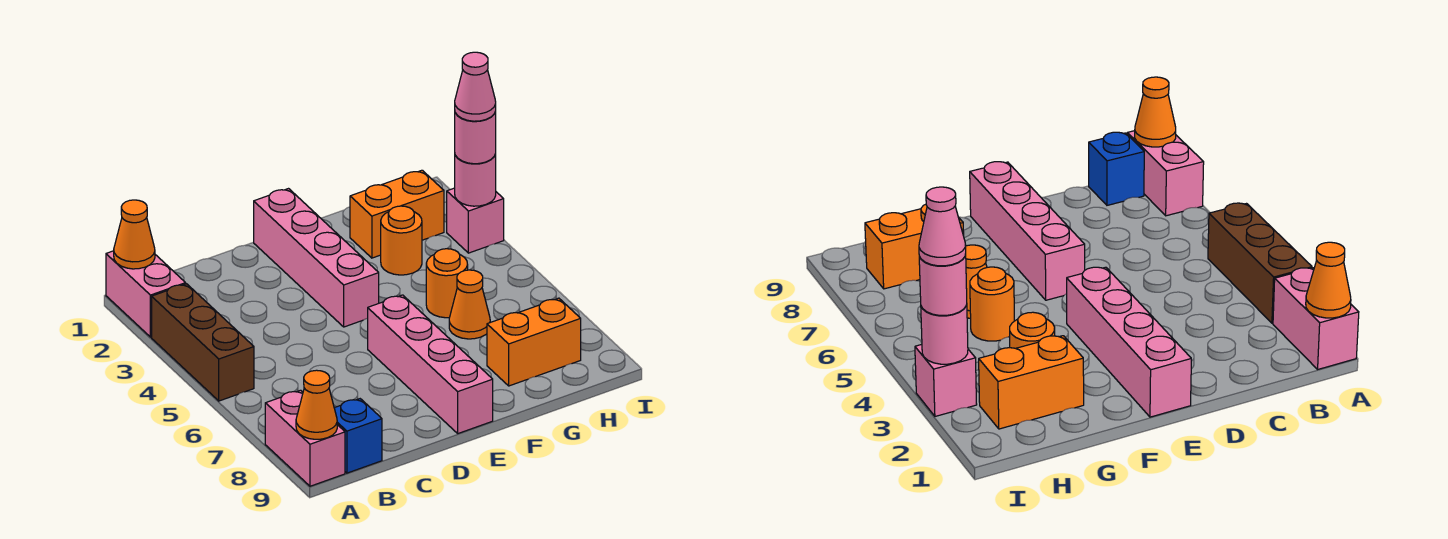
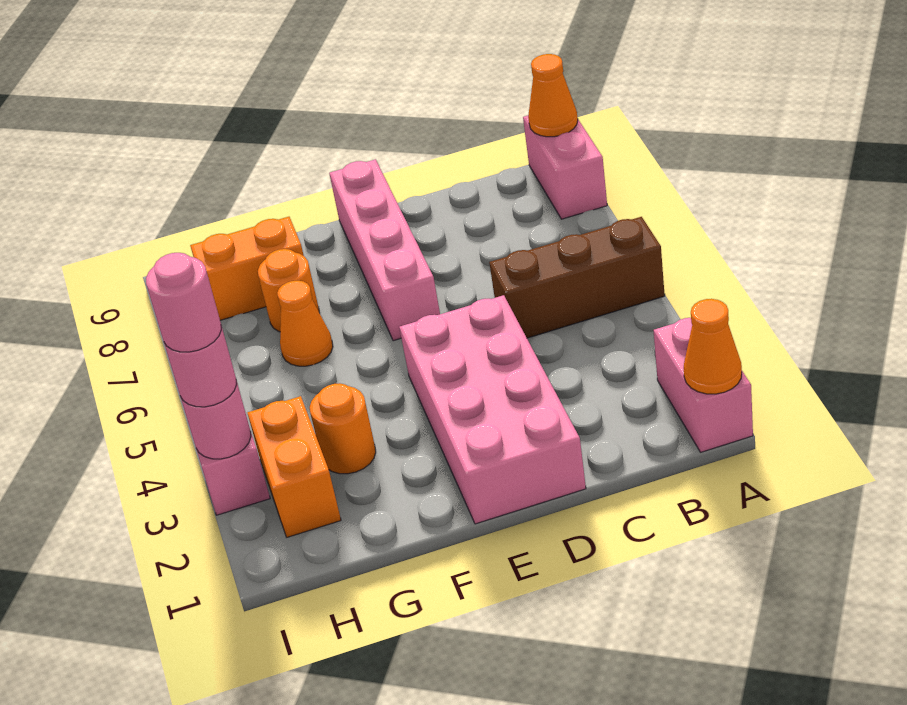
brown 1x3 brick [152,284,254,401] -> brown 1x3 brick turned to [489,217,665,338]
blue 1x1 brick [334,399,382,473] -> none
pink 1x4 brick [254,189,379,327] -> pink 2x4 brick [399,295,586,524]
orange 1x2 brick [350,170,444,258] -> orange 1x2 brick turned to [248,396,341,537]
orange 1x1 round brick [426,249,468,318] -> orange 1x1 round brick moved to [258,249,319,332]
pink 1x1 cone [455,52,496,121] -> pink 1x1 round brick [146,253,221,352]

